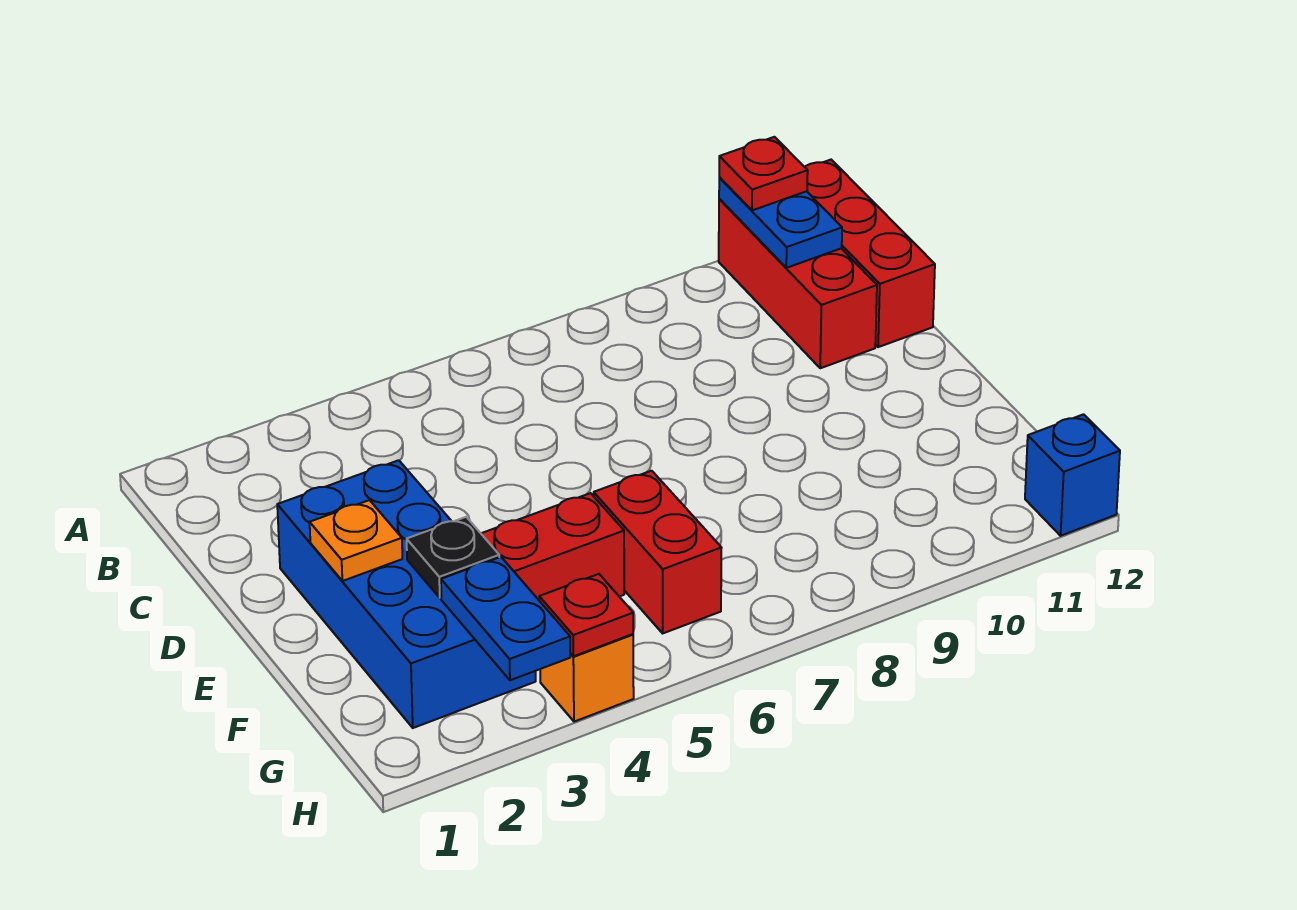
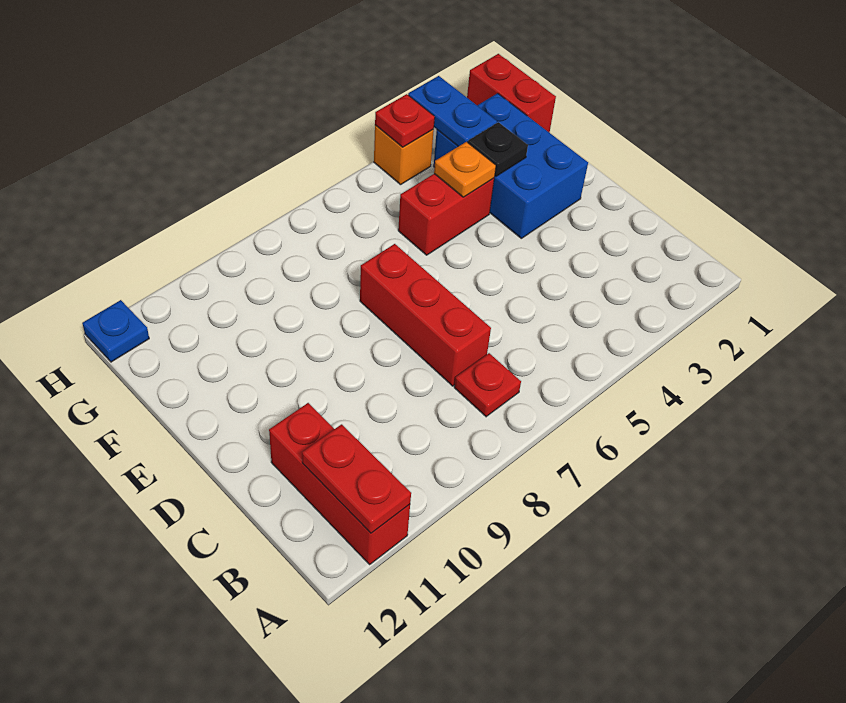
blue 1x2 plate [719,178,842,268] -> red 1x2 plate [302,424,411,533]
red 1x1 plate [719,137,808,210] -> red 1x1 plate moved to [454,353,521,417]
red 1x3 brick [805,160,935,347] -> red 1x3 brick moved to [360,244,491,386]
blue 2x4 brick [277,460,536,728] -> blue 2x3 brick [434,93,588,238]
orange 1x1 plate [310,500,402,581] -> orange 1x1 plate moved to [434,142,496,197]
red 1x2 brick [594,471,722,633] -> red 1x2 brick moved to [467,54,556,133]
blue 1x1 brick [1025,414,1120,536] -> blue 1x1 plate [82,300,149,362]

